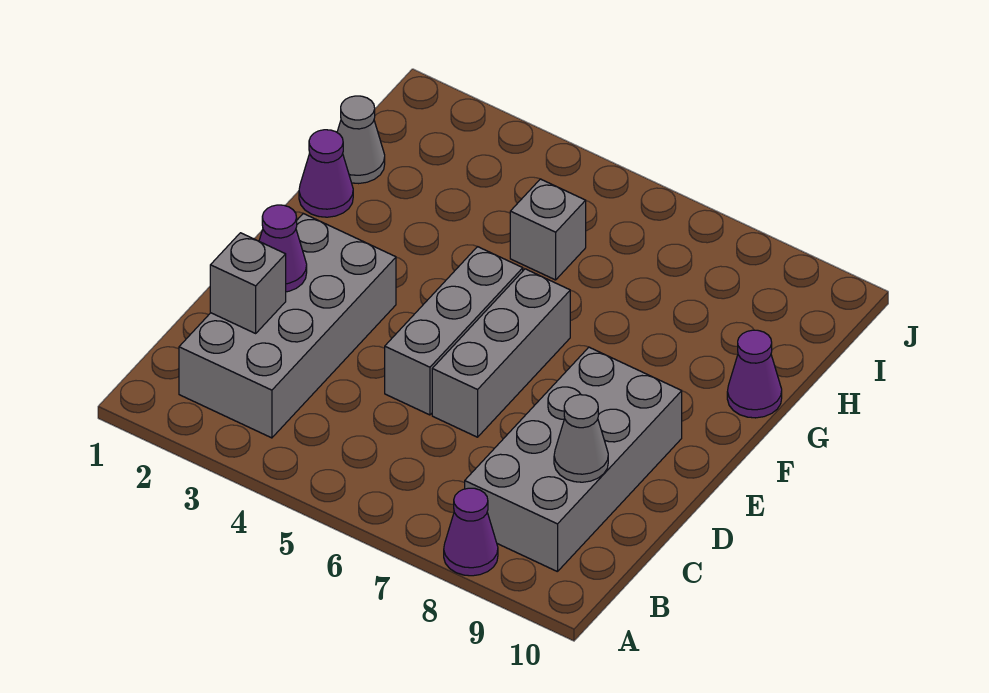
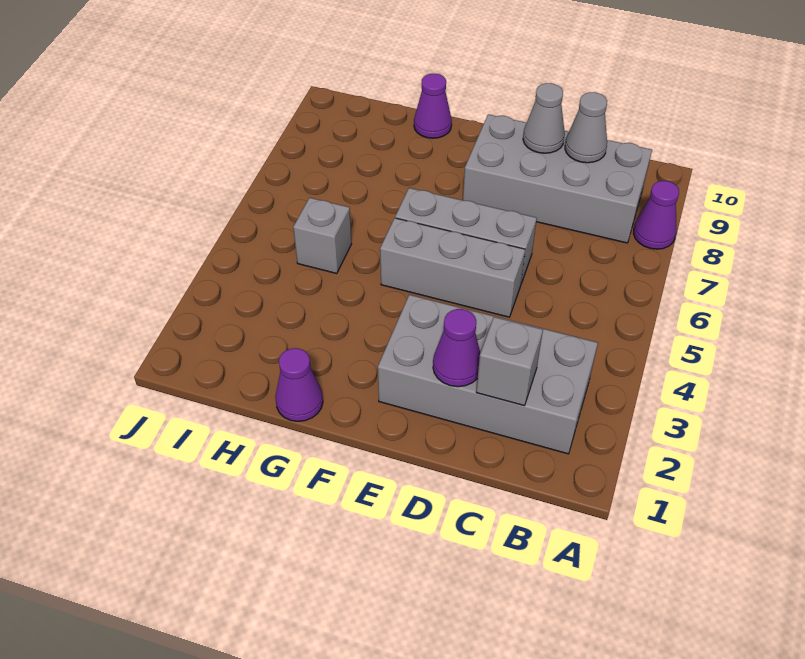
grey 1x1 cone [337,96,385,184] -> grey 1x1 cone moved to [523,83,565,153]

